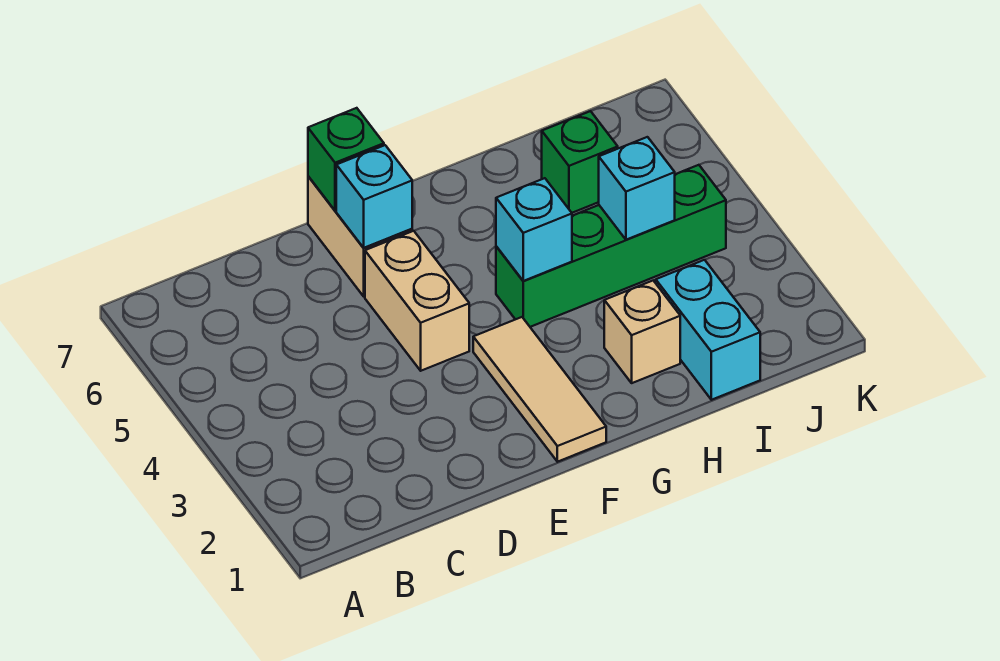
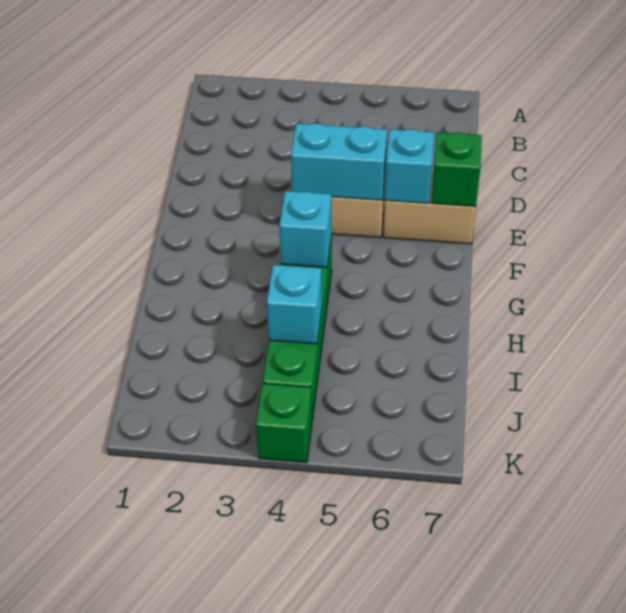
tan 1x3 tile [473,317,606,462] -> none
tan 1x1 brick [604,281,680,383] -> none
cyan 1x2 brick [656,260,760,400] -> cyan 1x2 brick moved to [291,123,387,200]
green 1x1 brick [542,111,618,213] -> green 1x1 brick moved to [256,384,312,463]

